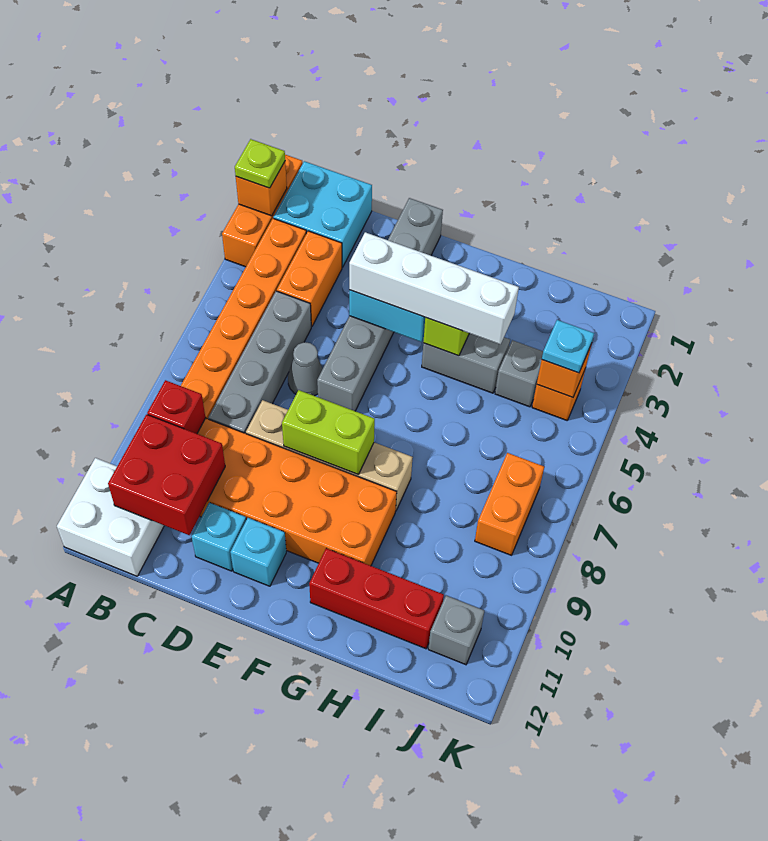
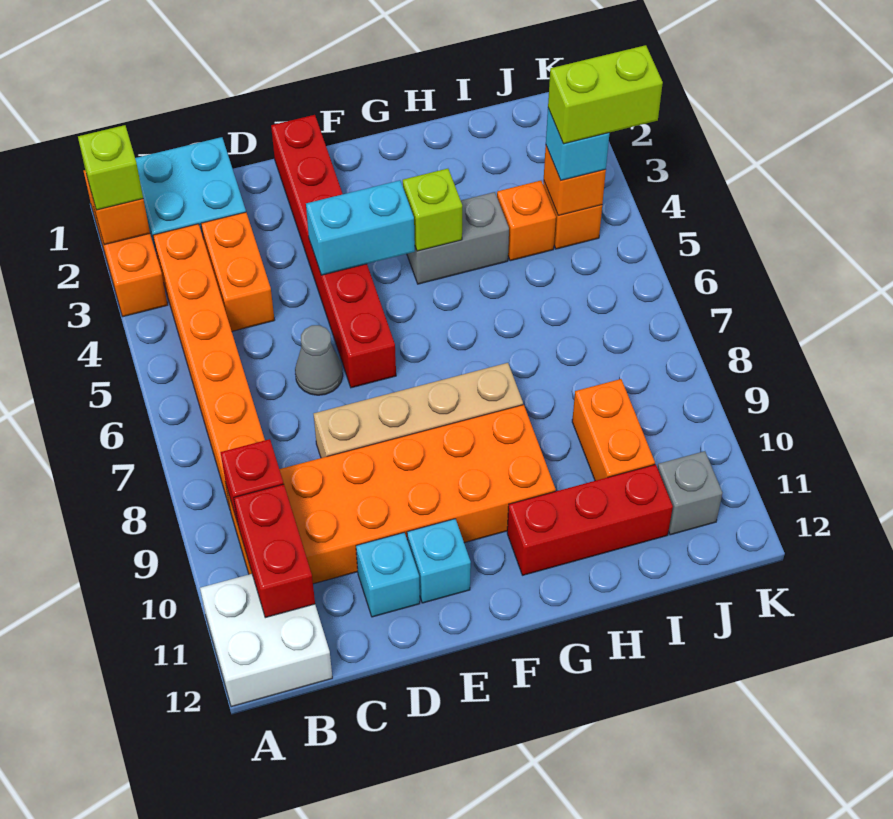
lime 1x1 plate [235,139,285,188] -> lime 1x1 brick [78,125,143,210]
red 2x2 brick [108,415,225,535] -> red 1x2 brick [234,484,315,618]
grey 1x4 brick [208,291,311,434] -> none
grey 1x6 brick [317,198,443,411] -> red 1x6 brick [271,115,396,388]
white 1x4 brick [349,232,519,344] -> none
lime 1x2 brick [282,390,375,475] -> lime 1x2 brick moved to [548,45,663,144]
grey 1x1 brick [495,340,543,407] -> orange 1x1 brick [497,181,556,261]
cyan 1x1 plate [542,320,594,373] -> cyan 1x1 brick [546,108,609,180]
orange 1x2 brick [475,453,544,555] -> orange 1x2 brick moved to [572,379,655,481]

